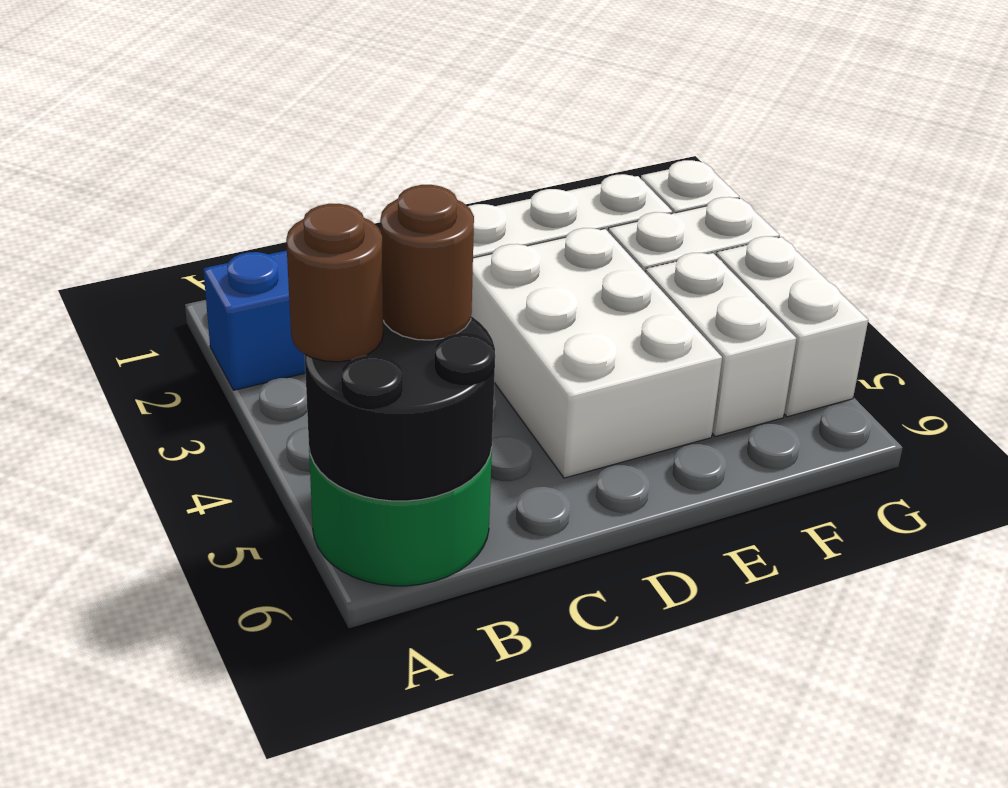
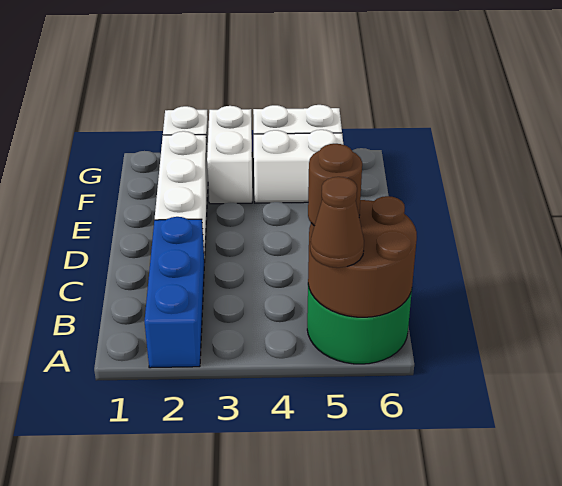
black 2x2 round brick [305,316,495,501] -> brown 2x2 round brick [308,196,417,317]
brown 1x1 round brick [286,204,383,362] -> brown 1x1 cone [310,177,364,268]
white 2x3 brick [471,228,722,478] -> none

